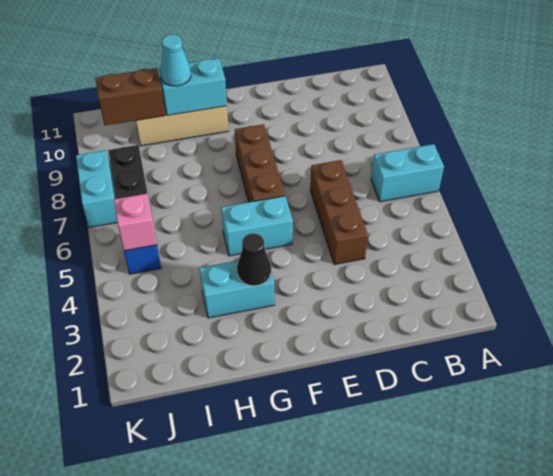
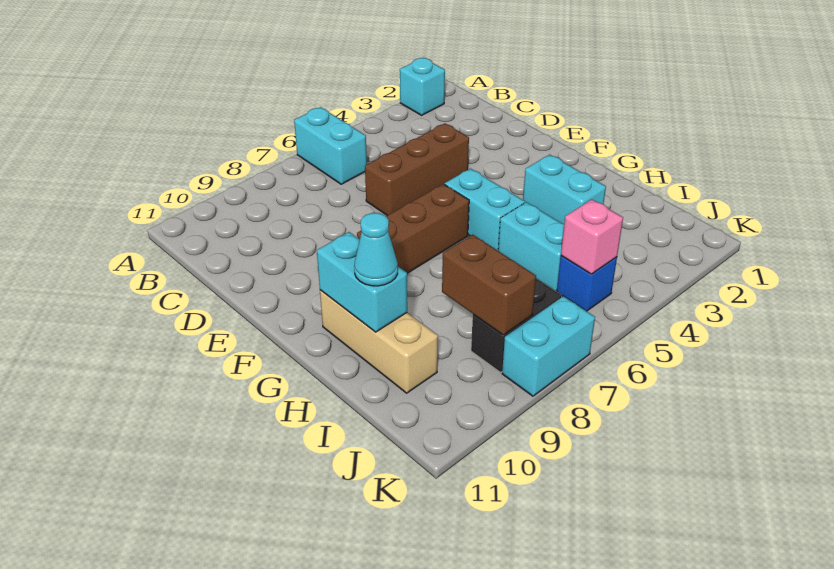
none -> cyan 1x1 brick [400,58,445,115]
black 1x1 cone [237,233,271,286] -> none
none -> cyan 1x2 brick [498,202,564,291]
brown 1x2 brick [95,68,165,125] -> brown 1x2 brick moved to [442,235,536,335]

